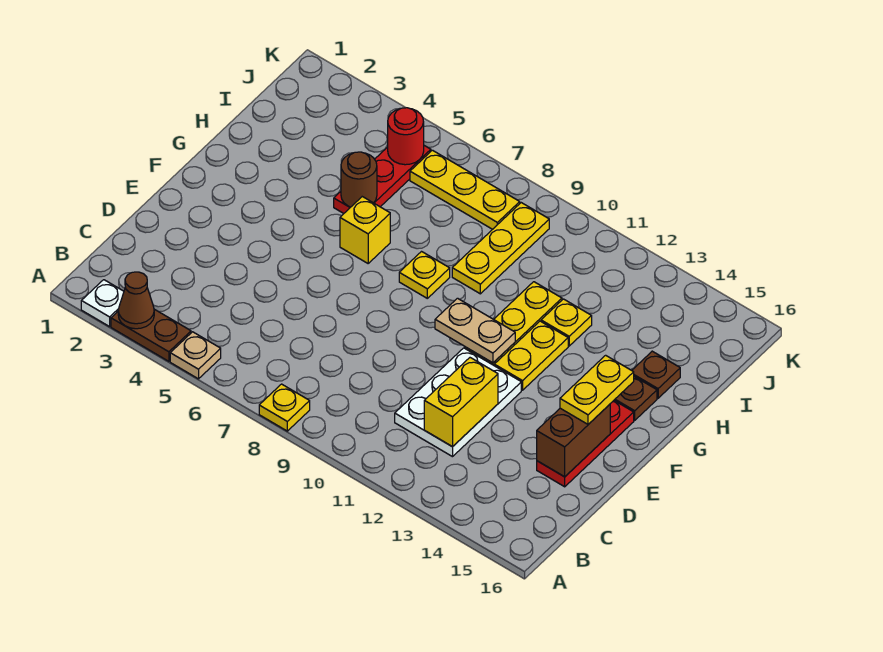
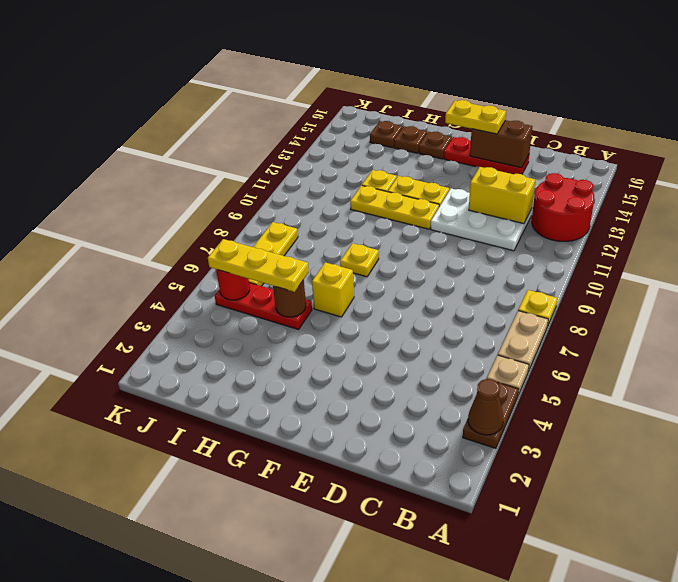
white 1x1 plate [81,280,124,327] -> none
none -> red 2x2 round brick [532,173,594,241]
tan 1x2 plate [435,298,515,363] -> tan 1x2 plate moved to [498,311,548,371]
yellow 1x3 plate [452,203,549,294] -> yellow 1x3 plate moved to [208,239,309,292]
none -> brown 1x1 plate [370,121,403,148]

